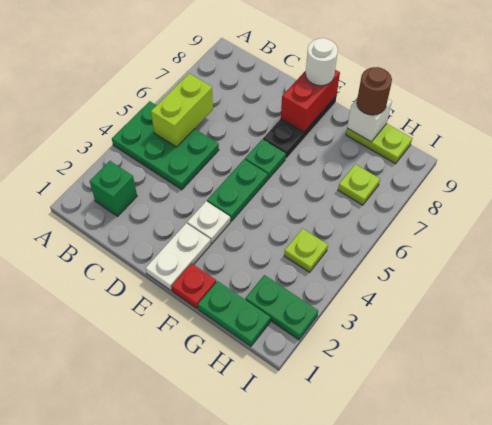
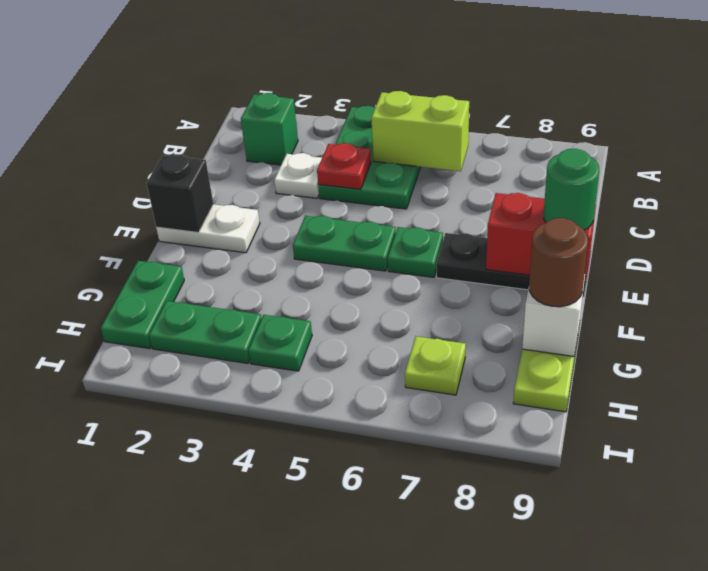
none -> black 1x1 brick [146,154,213,233]
white 1x1 plate [187,201,230,244] -> white 1x1 plate moved to [274,153,322,198]
white 1x1 round brick [306,38,338,86] -> green 1x1 round brick [544,149,599,230]
red 1x1 plate [171,263,216,309] -> red 1x1 plate moved to [317,143,371,189]
green 1x2 plate [245,275,318,340] -> green 1x2 plate turned to [149,301,262,363]
lime 1x1 plate [284,229,328,272] -> green 1x1 plate [248,315,312,371]

